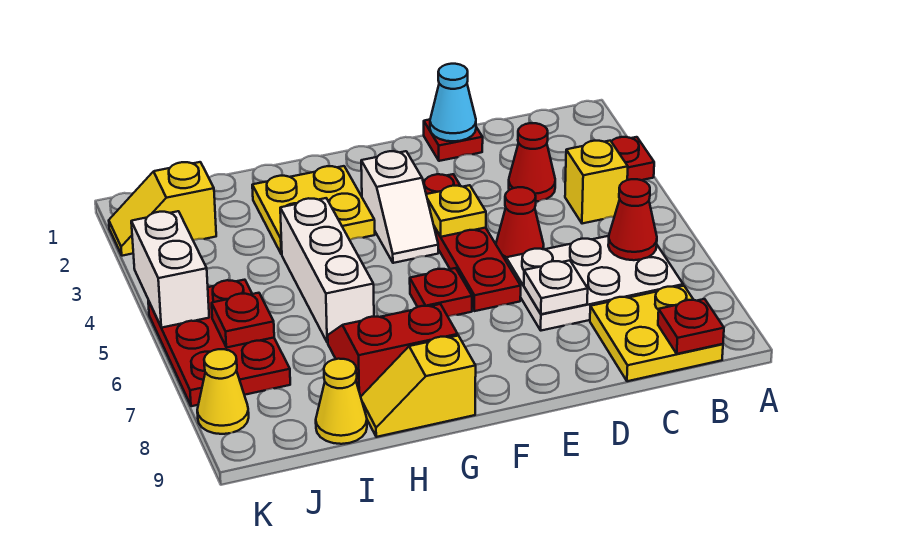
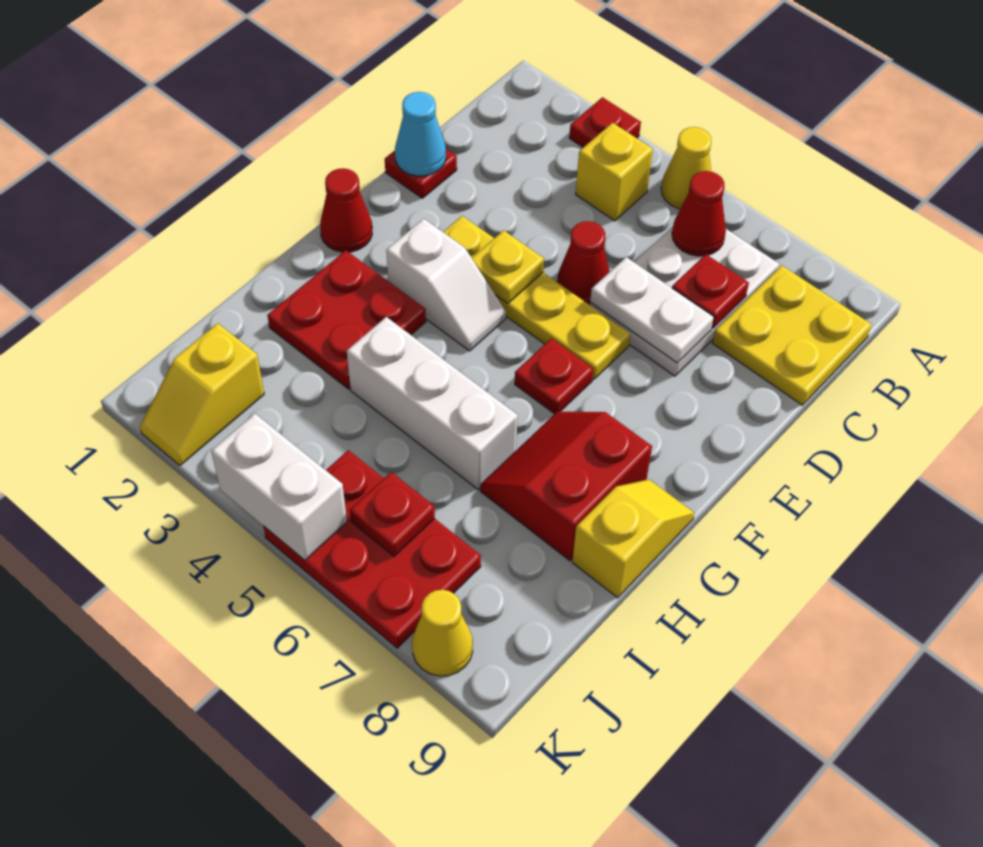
red 1x1 plate [658,299,724,354] -> red 1x1 plate moved to [672,254,749,328]
red 1x1 cone [509,123,555,201] -> red 1x1 cone moved to [320,168,372,252]
white 1x1 plate [524,260,588,314] -> white 1x2 plate [590,257,714,363]
red 1x4 plate [423,174,521,311] -> yellow 1x4 plate [443,216,630,379]
yellow 2x2 plate [252,166,375,254] -> red 2x2 plate [267,250,426,389]
yellow 1x2 slope [361,336,476,437] -> yellow 1x2 slope turned to [572,479,694,598]
yellow 1x1 cone [316,359,367,444] -> yellow 1x1 cone moved to [661,127,711,209]

